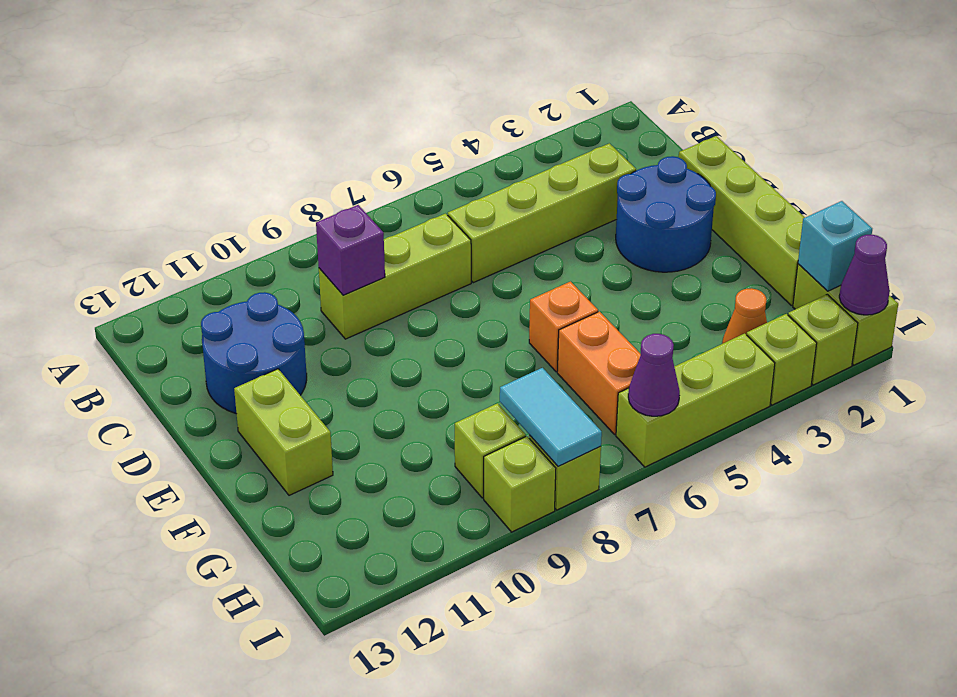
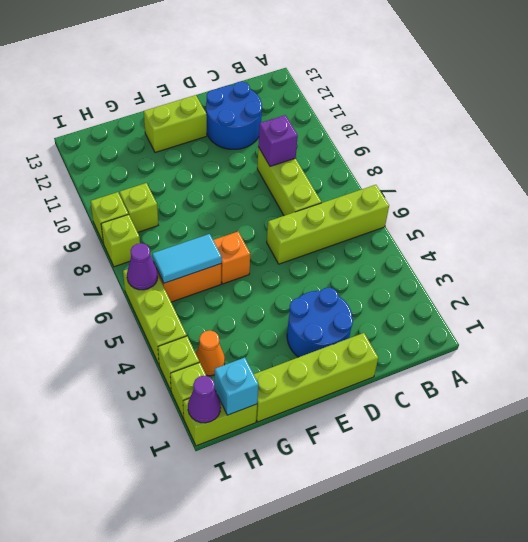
lime 1x4 brick [448,143,636,283] -> lime 1x4 brick turned to [267,185,389,264]
cyan 1x2 tile [500,368,602,466] -> cyan 1x2 tile moved to [152,234,222,283]

